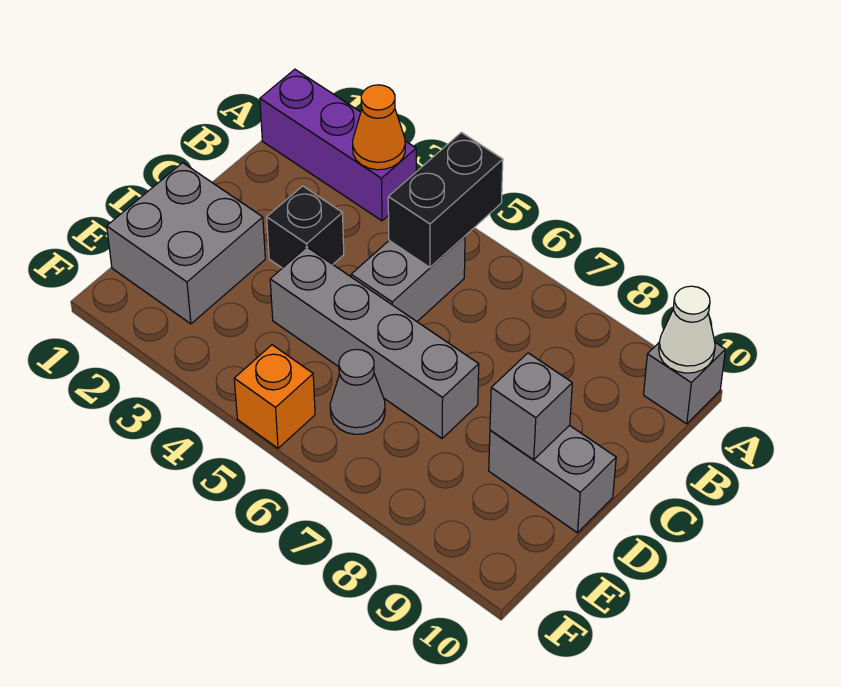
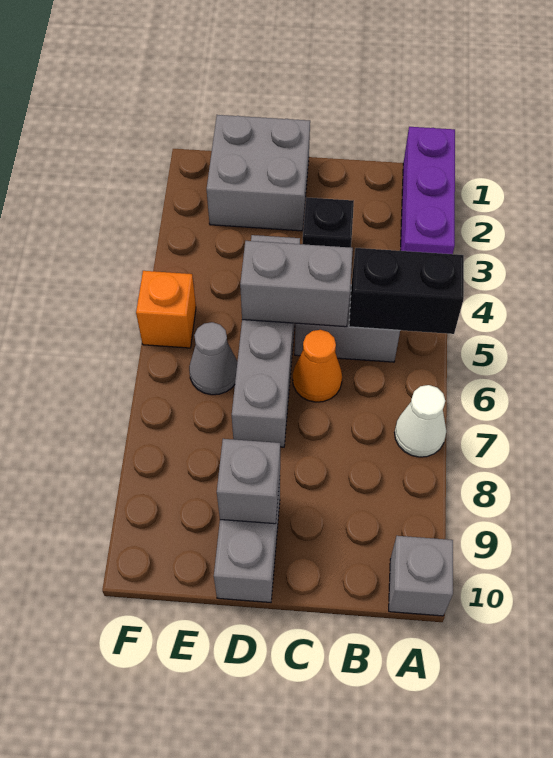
orange 1x1 cone [353,85,405,170] -> orange 1x1 cone moved to [293,330,342,402]
white 1x1 cone [659,286,715,373] -> white 1x1 cone moved to [395,385,446,457]
none -> grey 1x2 brick [240,241,353,327]

